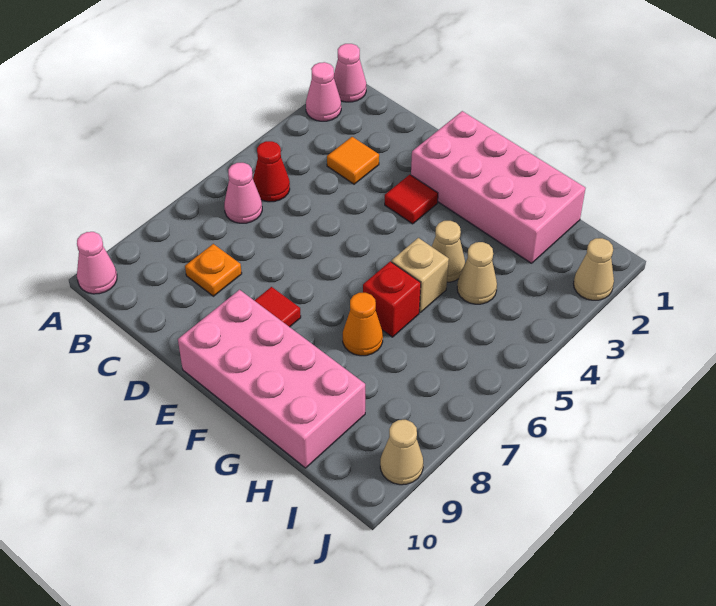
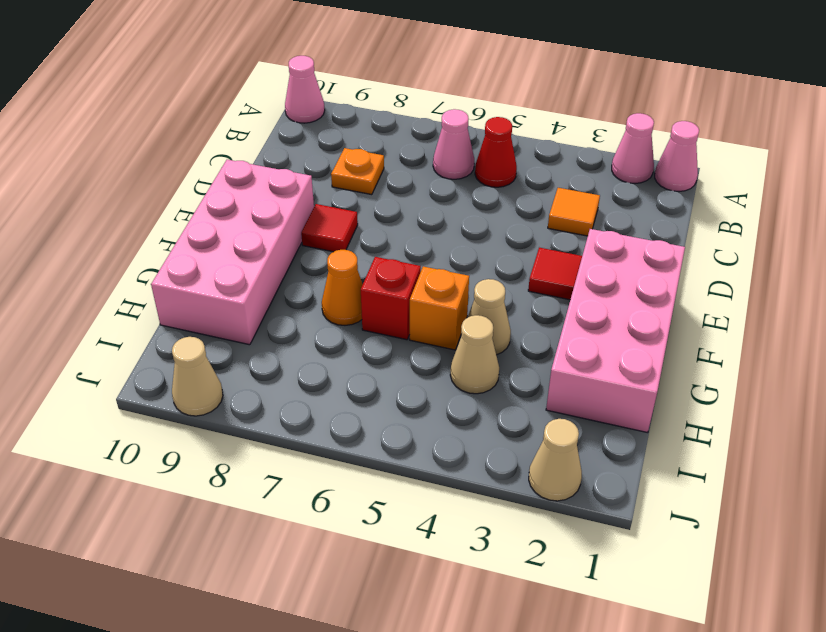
tan 1x1 brick [392,238,449,312] -> orange 1x1 brick [410,266,469,350]

